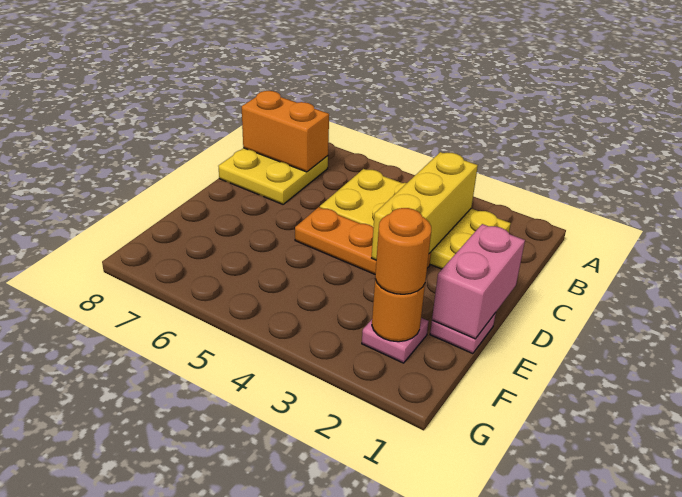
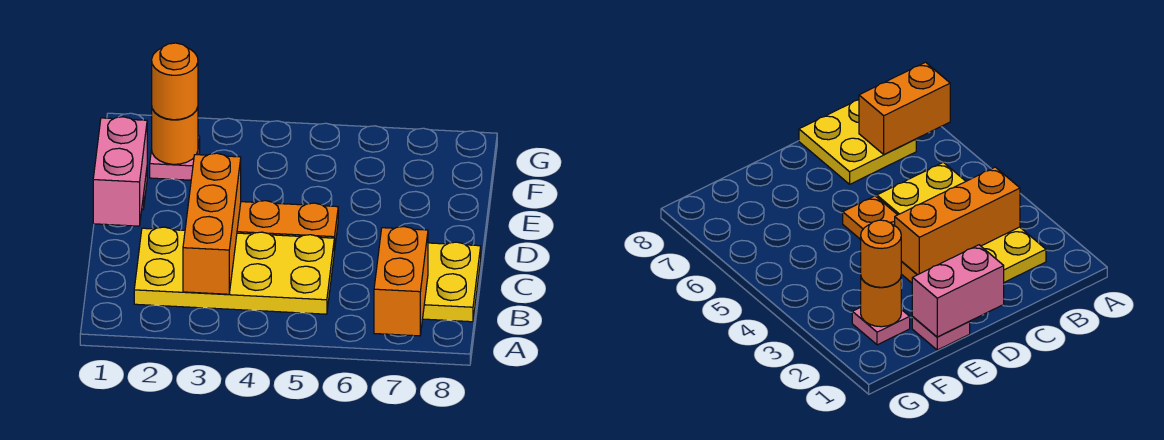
yellow 1x3 brick [372,152,478,260] -> orange 1x3 brick [183,153,241,294]
orange 1x2 brick [242,91,329,172] -> orange 1x2 brick turned to [374,227,428,336]

